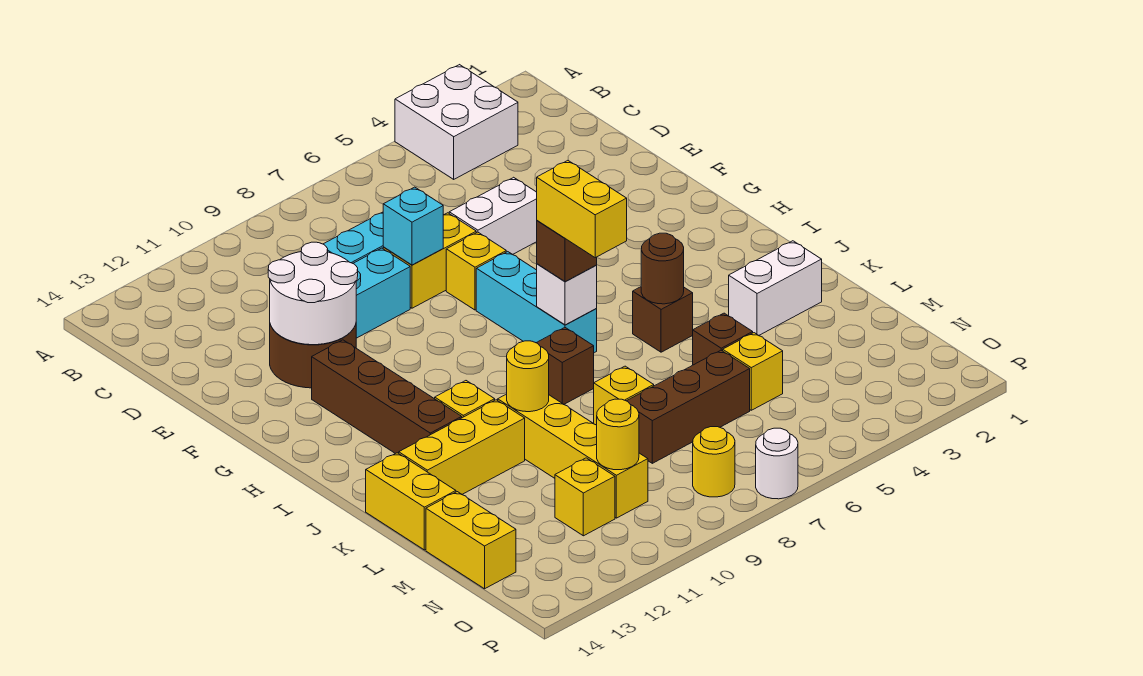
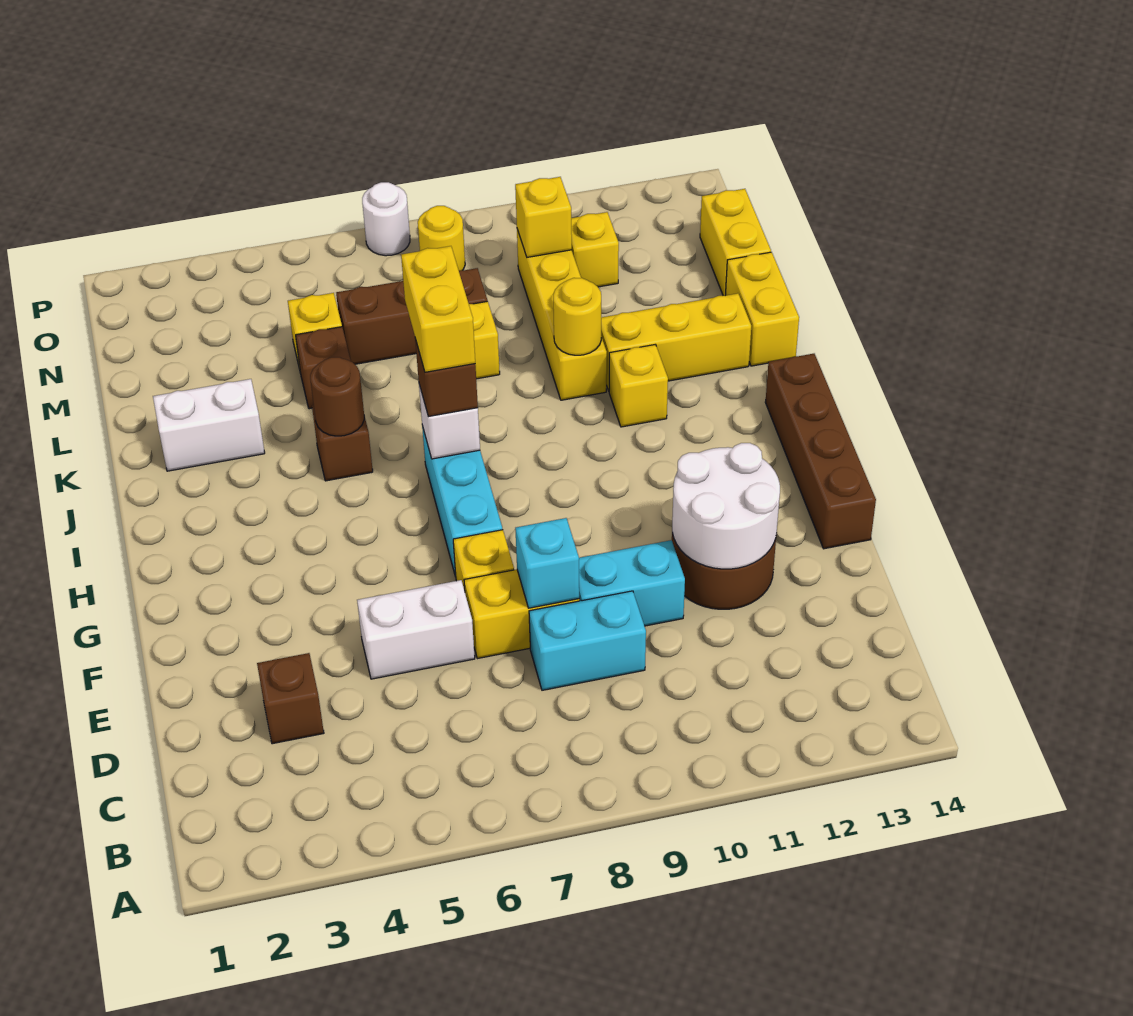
white 2x2 brick [395,65,518,179] -> none
brown 1x4 brick [312,340,462,454] -> brown 1x4 brick moved to [765,354,876,549]
brown 1x1 brick [537,328,594,404] -> brown 1x1 brick moved to [257,653,324,744]
yellow 1x1 round brick [597,399,639,470] -> yellow 1x1 brick [515,177,572,257]

